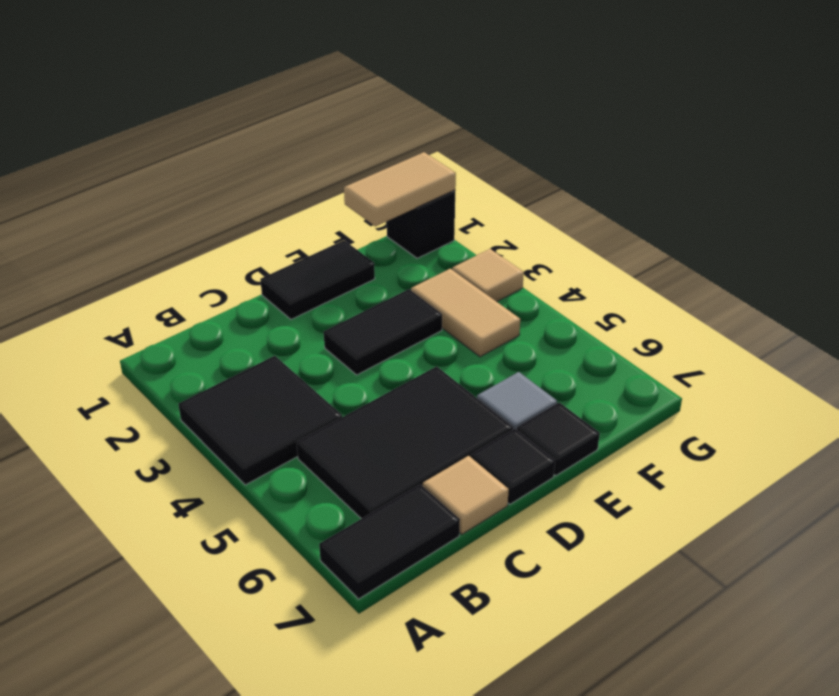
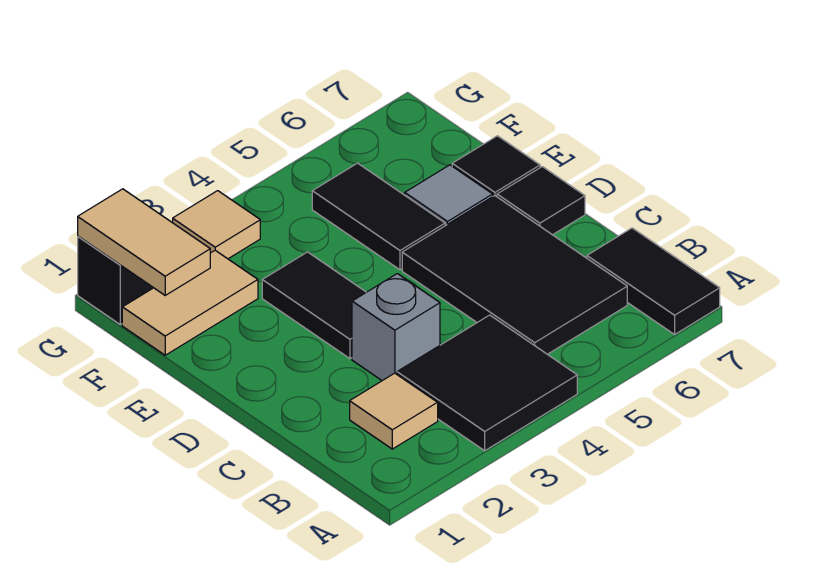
none -> grey 1x1 brick [352,274,440,381]
tan 1x1 tile [423,456,509,534] -> tan 1x1 tile moved to [350,373,438,449]
black 1x2 tile [260,240,375,319] -> black 1x2 tile moved to [312,163,445,270]
tan 1x2 tile [411,269,520,357] -> tan 1x2 tile moved to [122,250,258,355]

